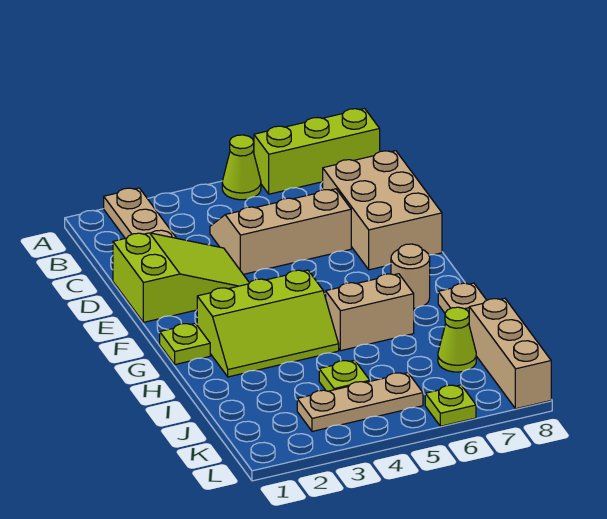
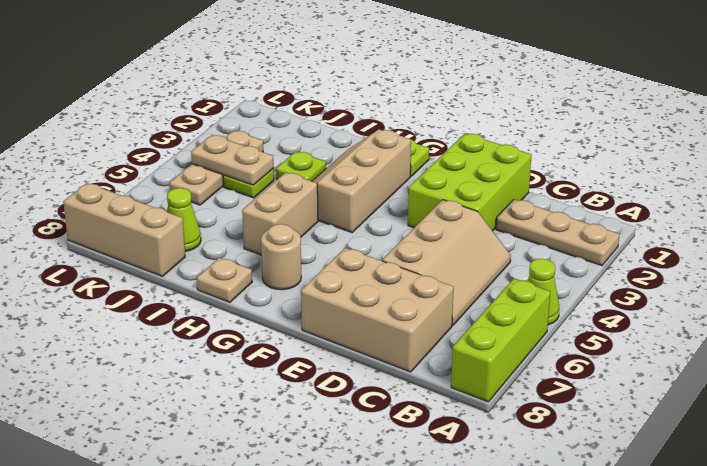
lime 2x3 slope [113,233,249,322] -> lime 2x3 brick [408,133,531,231]
lime 2x3 slope [197,270,339,377] -> tan 2x3 slope [312,129,411,232]
none -> tan 1x2 plate [191,135,274,185]
lime 1x1 plate [425,385,476,426] -> lime 1x1 plate moved to [276,152,326,181]

